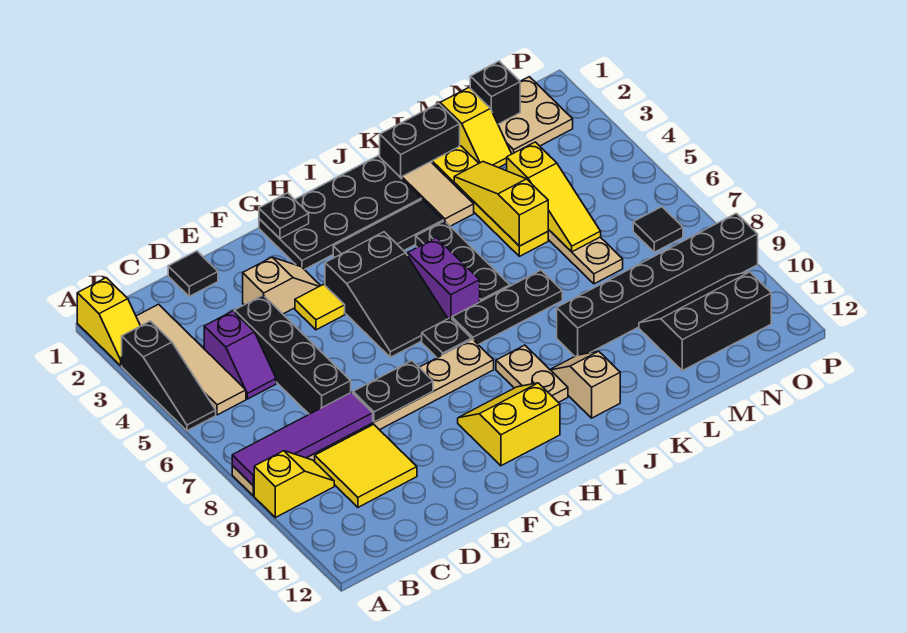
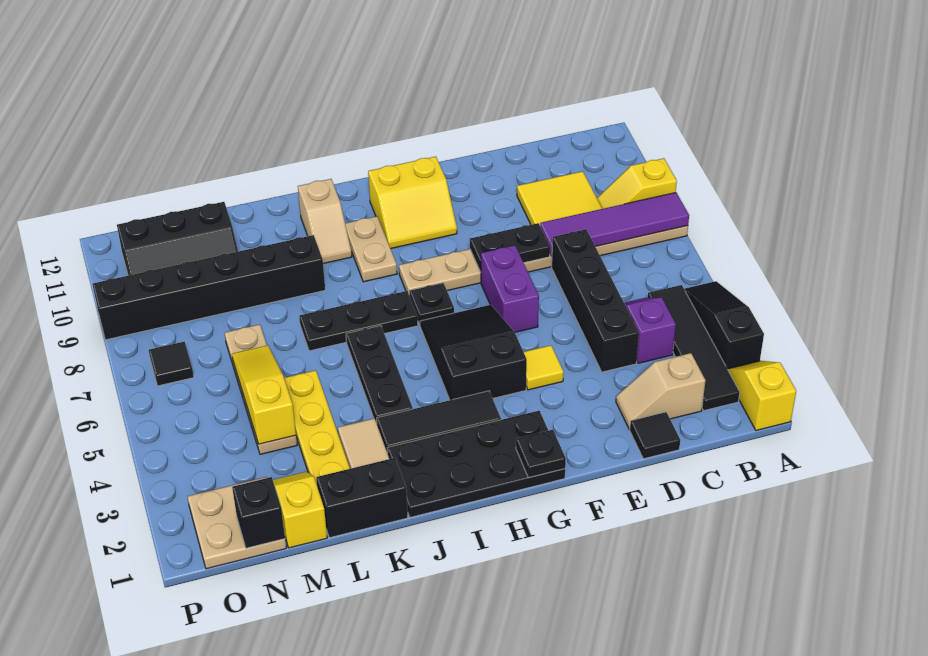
tan 1x4 tile [136,304,246,415] -> black 1x4 tile [648,285,740,411]
tan 1x2 slope [243,257,321,314] -> tan 1x2 slope moved to [616,353,705,429]
purple 1x2 brick [408,238,480,319] -> purple 1x2 brick moved to [481,245,539,332]
yellow 1x3 slope [454,162,548,246] -> none

